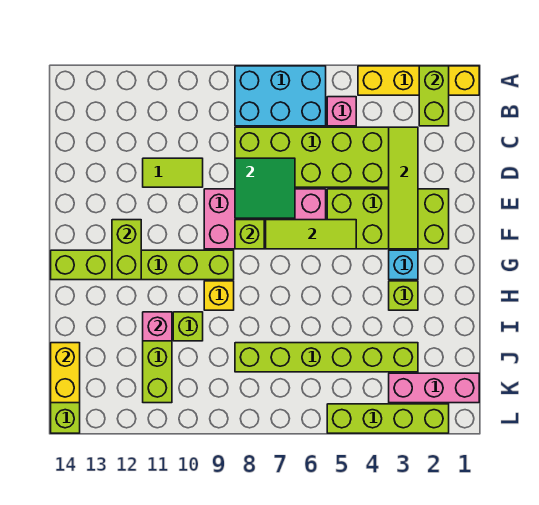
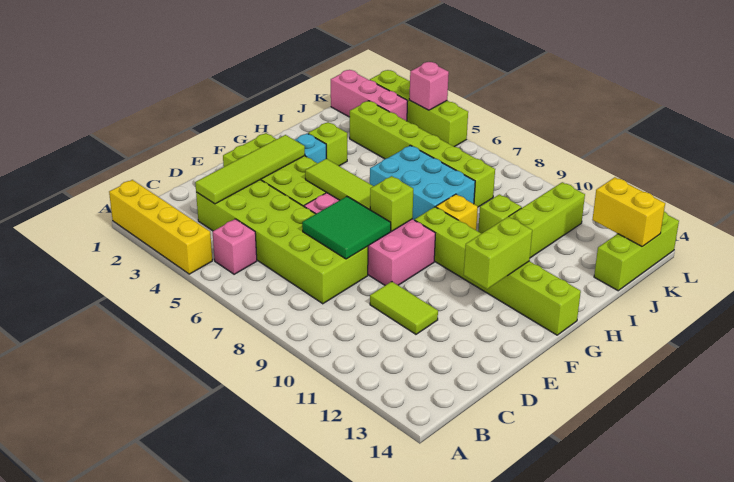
lime 1x2 brick [419,66,449,126] -> none
cyan 2x3 brick [235,66,326,126] -> cyan 2x3 brick moved to [370,145,475,220]
pink 1x1 brick [143,312,172,341] -> pink 1x1 brick moved to [409,62,449,110]
yellow 1x2 brick [51,343,80,403] -> yellow 1x2 brick turned to [592,177,665,246]

